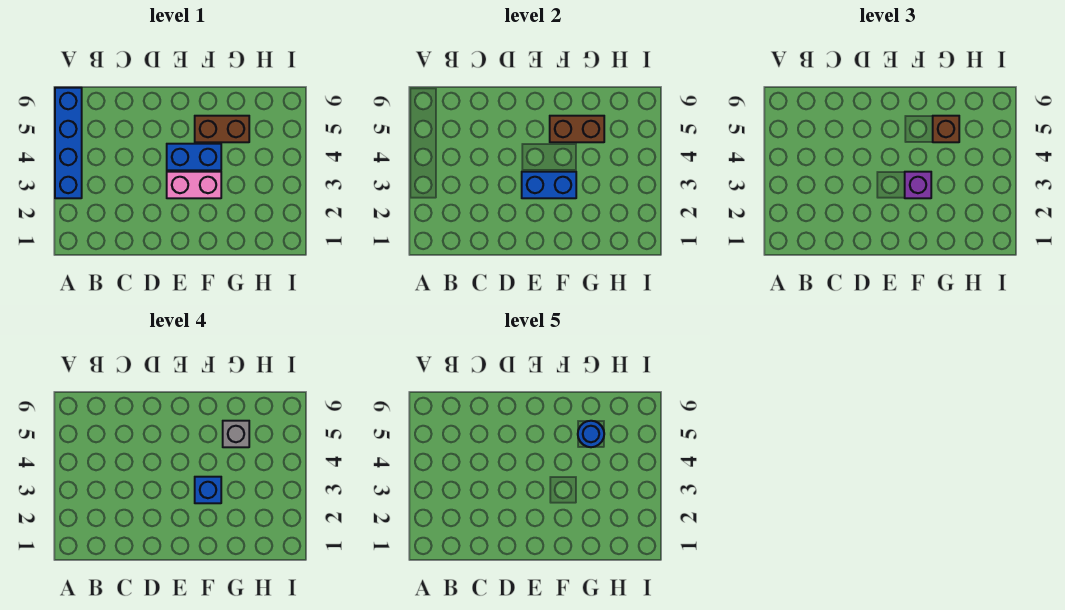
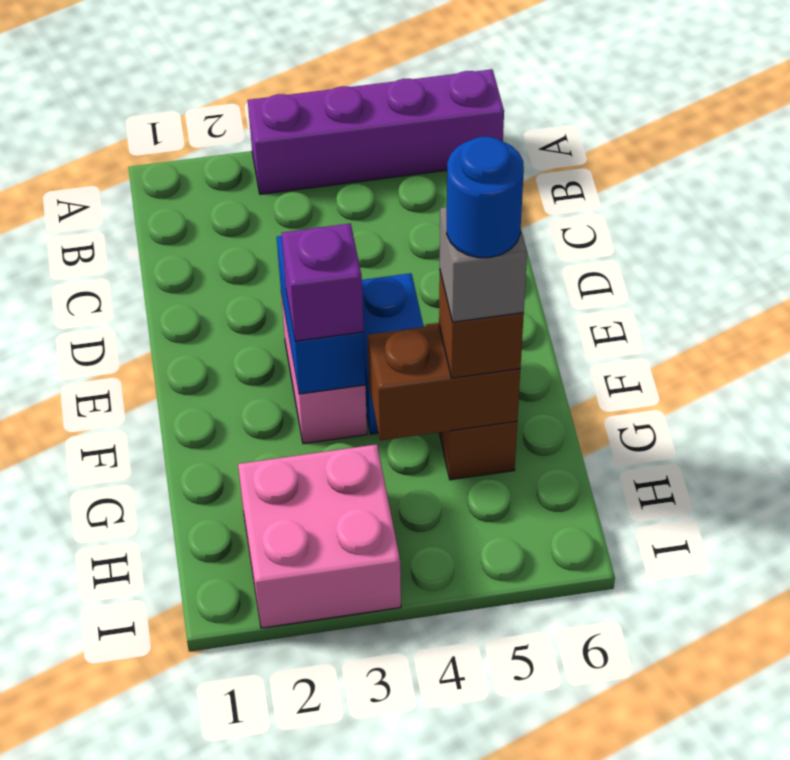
blue 1x4 brick [55,88,82,198] -> purple 1x4 brick [248,69,504,194]
blue 1x1 brick [195,477,221,503] -> none
brown 1x2 brick [550,116,604,142] -> brown 1x2 brick turned to [368,325,520,441]
none -> pink 2x2 brick [238,444,401,628]

